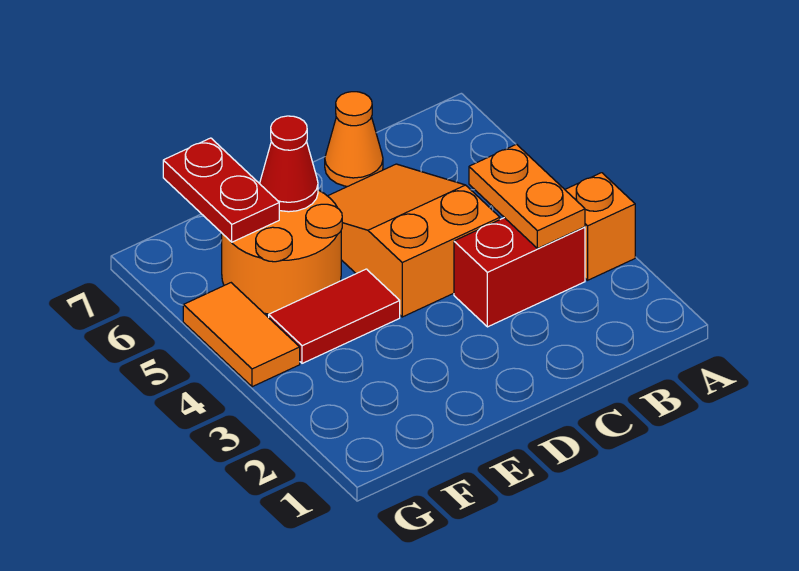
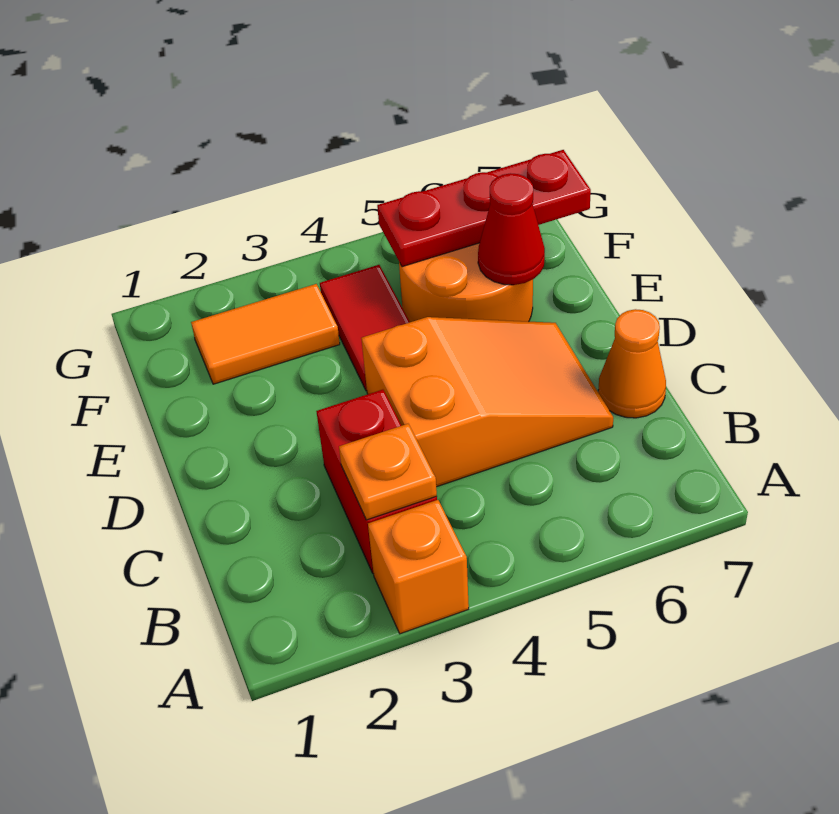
orange 1x2 plate [469,144,585,249] -> orange 1x1 plate [339,424,437,520]
red 1x2 plate [163,138,279,242] -> red 1x3 plate [377,150,591,267]
orange 1x2 tile [183,283,300,387] -> orange 1x2 tile moved to [191,284,340,384]

